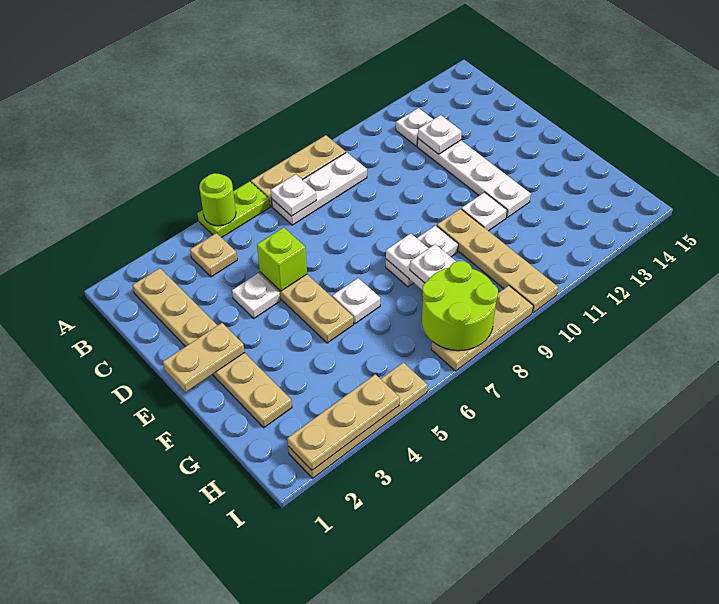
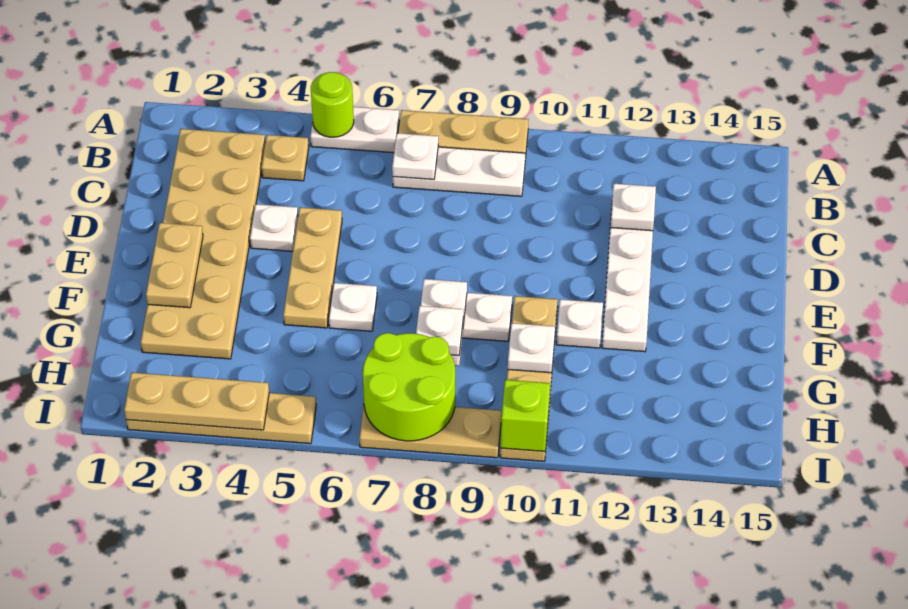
lime 1x2 plate [198,181,270,238] -> white 1x2 plate [310,107,399,153]
tan 1x6 plate [132,268,292,428] -> tan 2x6 plate [141,129,265,359]
white 1x1 plate [396,108,433,146] -> white 1x1 plate moved to [508,323,555,373]
lime 1x1 brick [257,227,307,291] -> lime 1x1 brick moved to [500,380,550,451]
tan 1x2 plate [163,323,245,392] -> tan 1x2 plate turned to [146,223,203,308]

